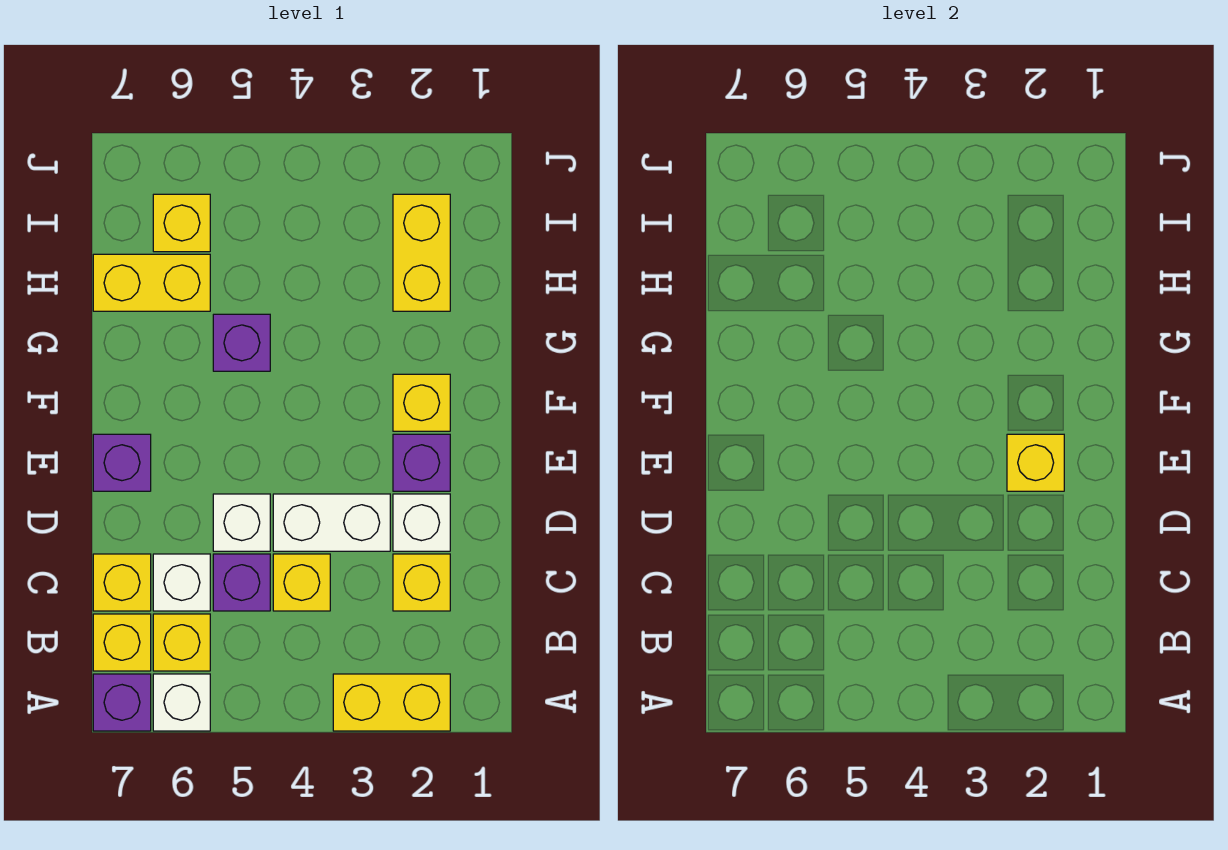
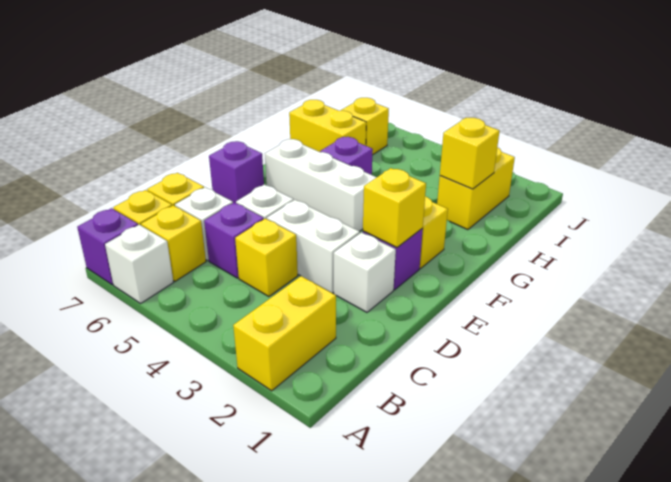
yellow 1x2 brick [333,674,450,731] -> yellow 1x2 brick turned to [233,276,336,391]
yellow 1x1 brick [393,554,450,611] -> yellow 1x1 brick moved to [440,118,499,189]
none -> white 1x3 brick [265,139,377,231]

